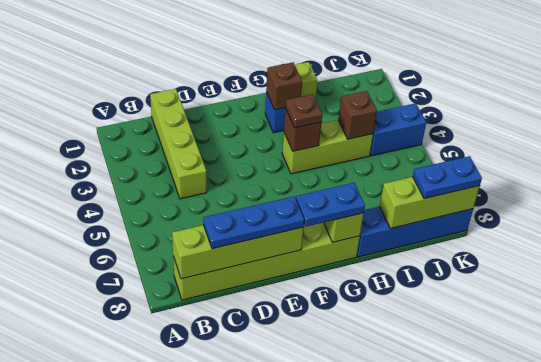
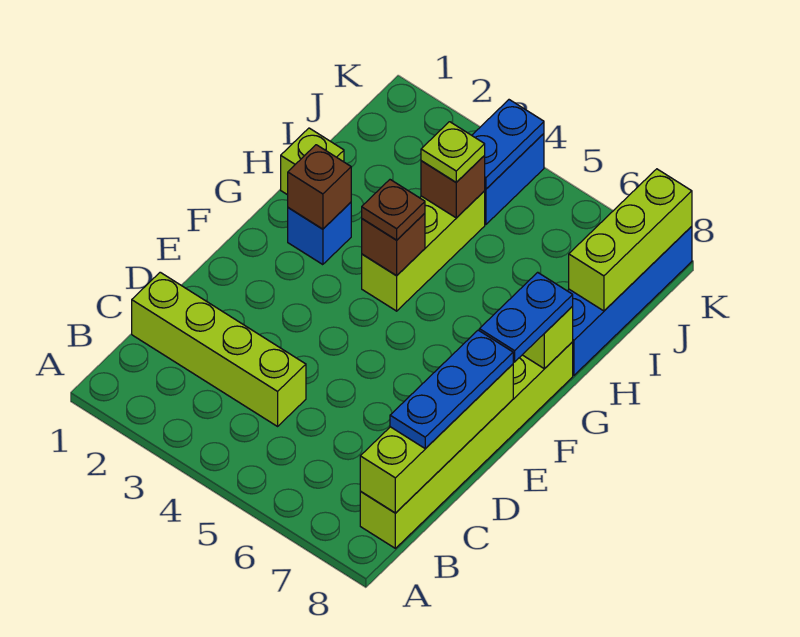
none -> lime 1x1 plate [421,122,485,182]
blue 1x2 plate [413,156,482,199] -> blue 1x2 plate moved to [472,100,544,189]

